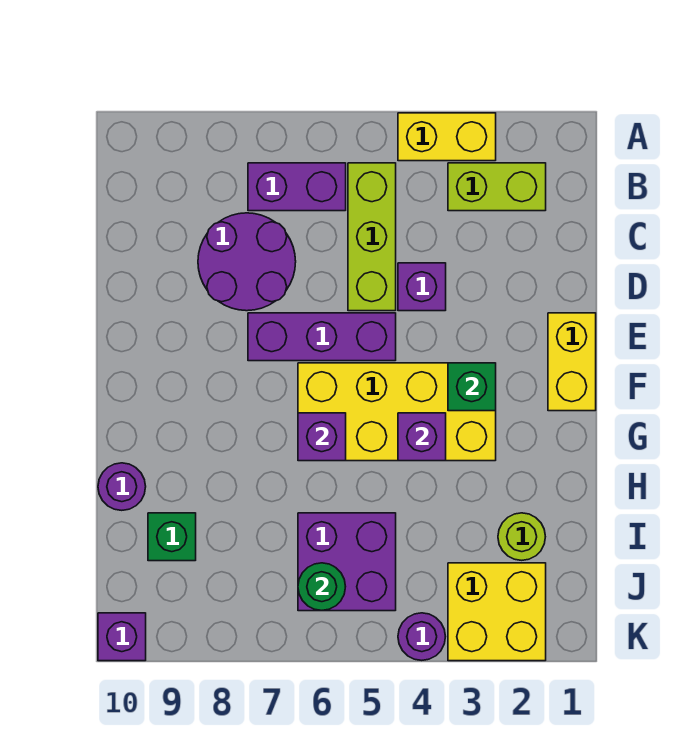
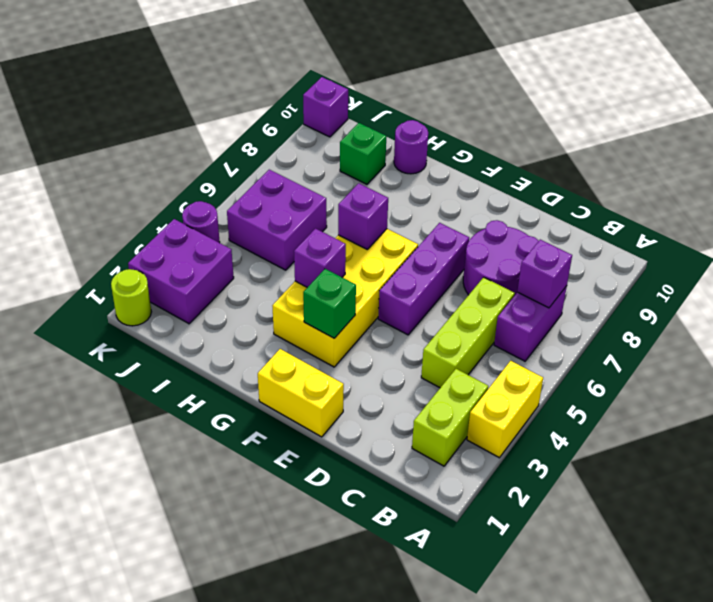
lime 1x3 brick [348,163,396,311] -> lime 1x3 brick turned to [421,277,515,388]
purple 1x1 brick [398,263,446,311] -> purple 1x1 brick moved to [517,240,572,308]
lime 1x1 round brick [498,513,545,560] -> lime 1x1 round brick moved to [111,269,151,326]
yellow 2x2 brick [448,563,546,661] -> purple 2x2 brick [128,219,234,324]
green 1x1 round brick [298,563,346,611] -> none

